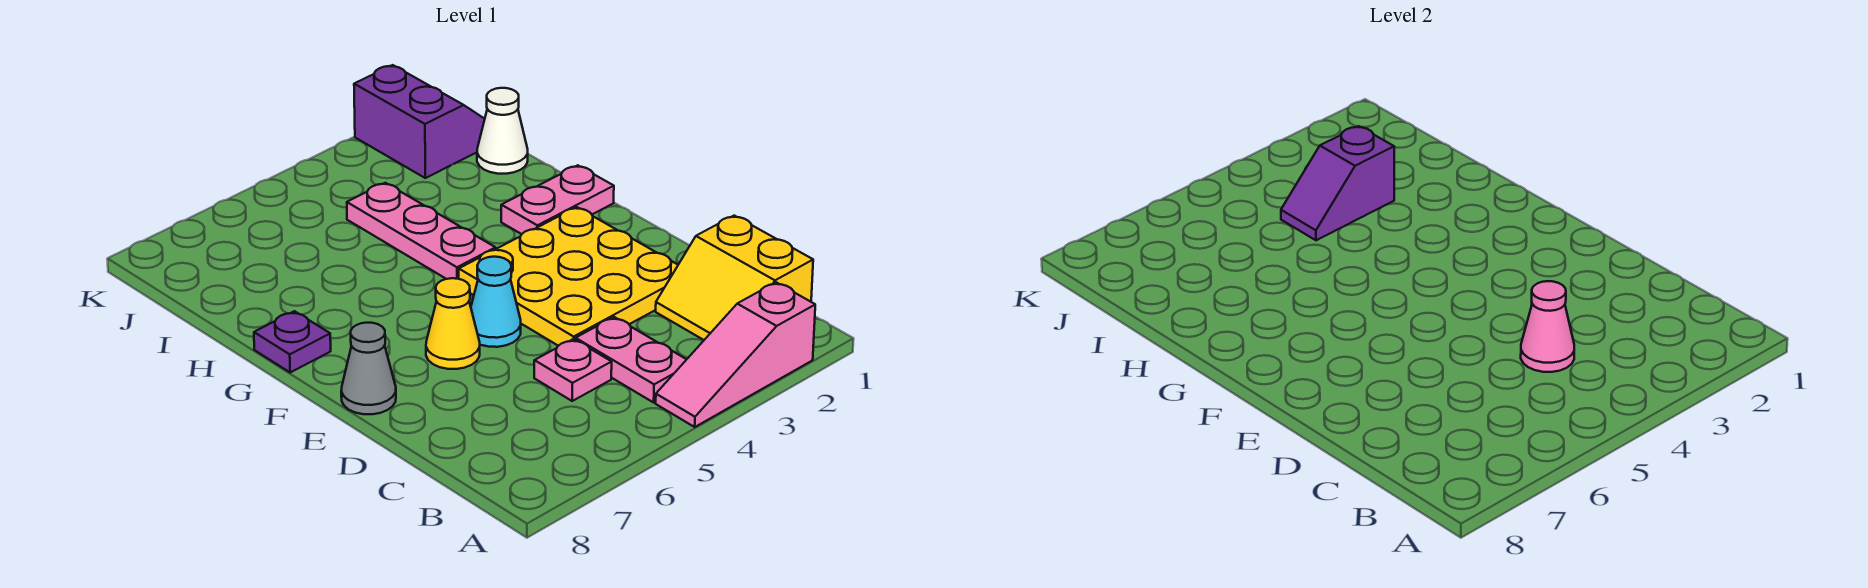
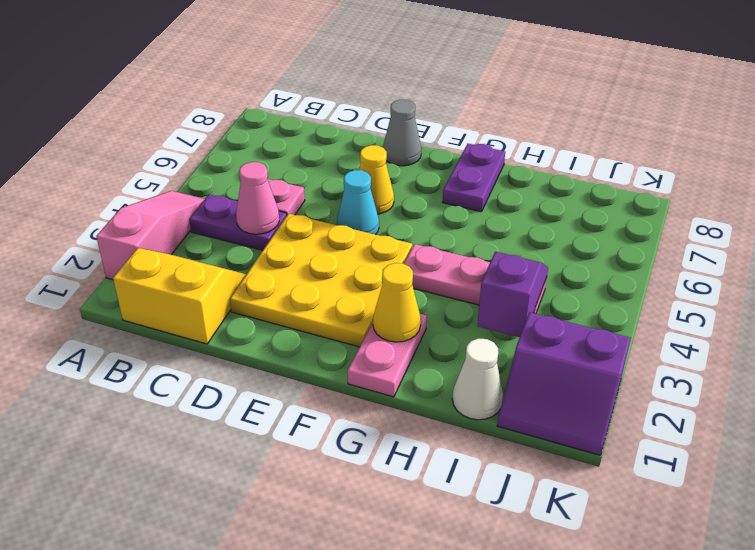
pink 1x2 plate [576,317,687,402] -> purple 1x2 plate [189,194,287,250]
none -> yellow 1x1 cone [373,263,421,342]
purple 1x1 plate [254,311,331,372] -> purple 1x2 plate [443,144,505,212]

